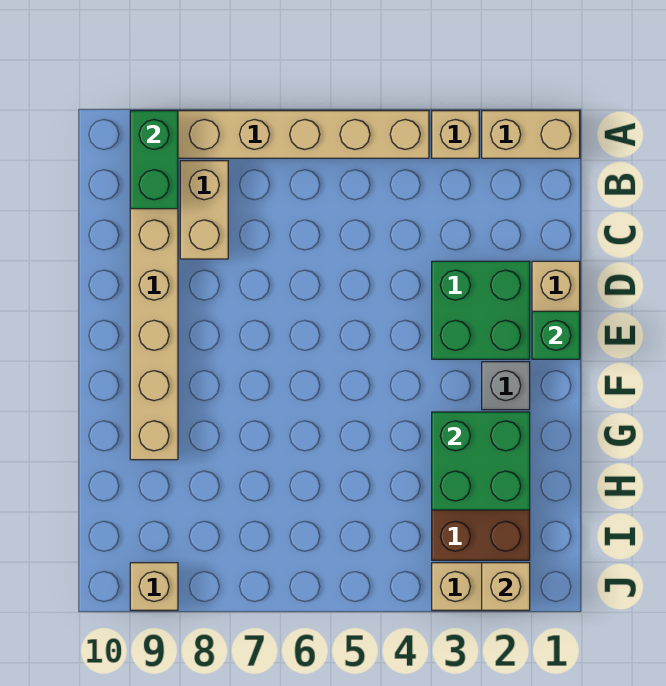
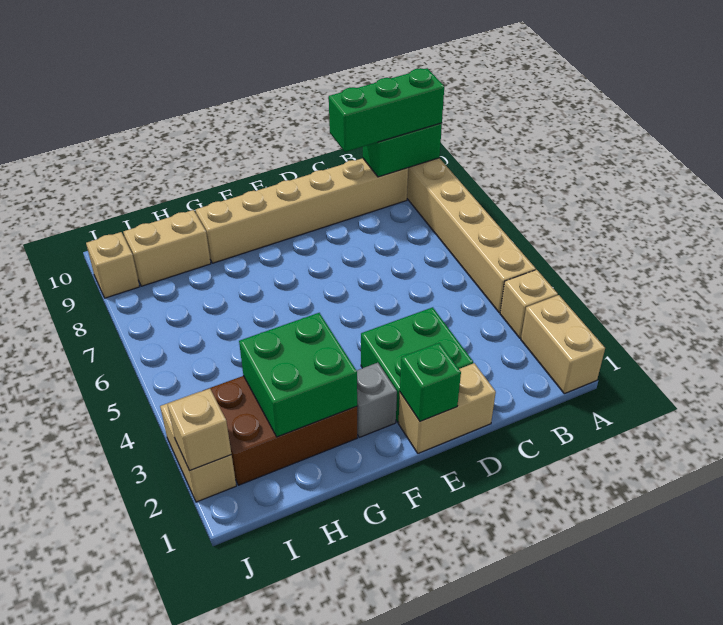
none -> green 1x3 brick [329,68,444,152]
tan 1x2 brick [180,161,228,259] -> tan 1x2 brick moved to [123,210,211,286]

